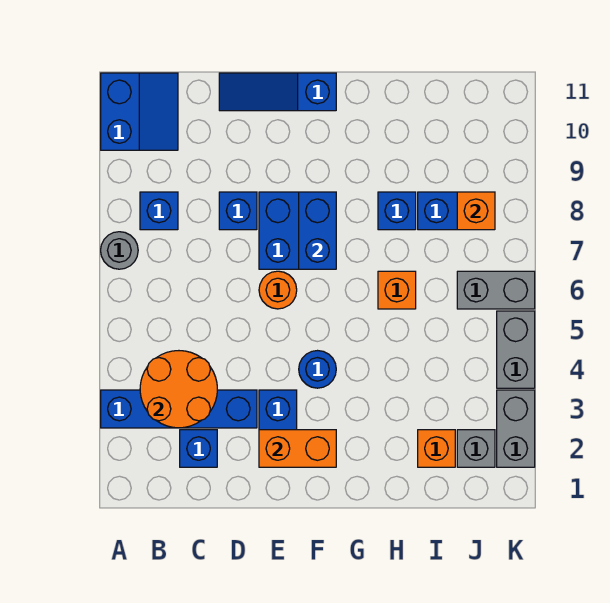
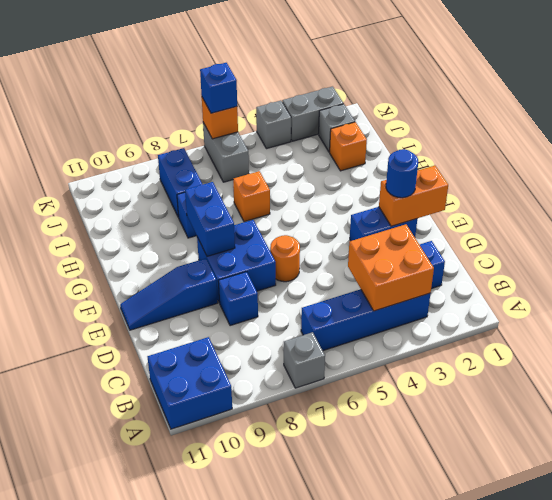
blue 1x4 brick [101,390,257,428] -> blue 1x4 brick turned to [301,289,431,351]
grey 1x1 round brick [101,232,138,269] -> grey 1x1 brick [284,332,325,388]
blue 2x2 slope [101,73,178,150] -> blue 2x2 brick [147,337,232,429]
orange 2x2 round brick [140,351,217,428] -> orange 2x2 brick [348,224,434,311]
blue 1x1 brick [140,192,178,230] -> blue 1x1 brick moved to [200,63,237,113]
blue 1x3 slope [219,73,336,111] -> blue 1x3 slope turned to [120,258,218,330]
orange 1x2 brick [259,430,336,467] -> orange 1x2 brick turned to [379,166,448,226]
blue 1x1 round brick [299,351,336,388] -> blue 1x1 round brick moved to [386,149,418,198]
blue 1x2 brick [299,192,336,269] -> blue 1x2 brick turned to [185,182,235,256]
orange 1x1 brick [457,192,495,230] -> orange 1x1 brick moved to [202,98,238,139]
grey 1x2 brick [497,311,535,388] -> grey 1x1 brick [256,101,291,149]

